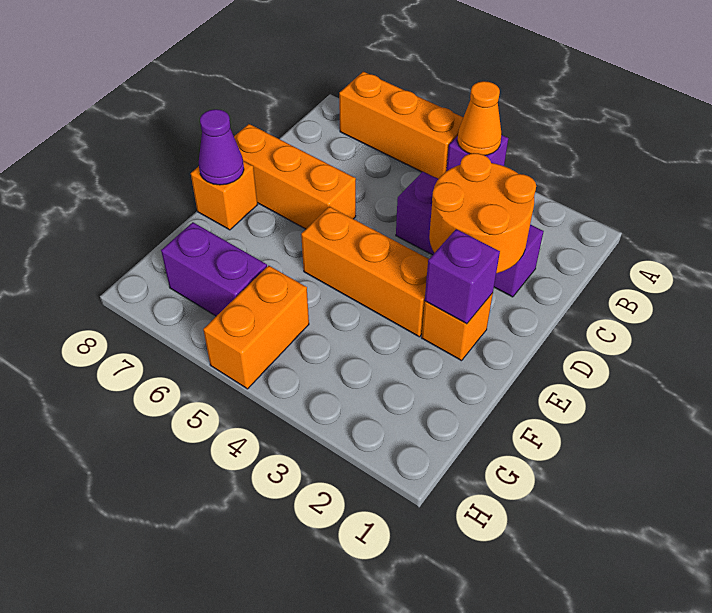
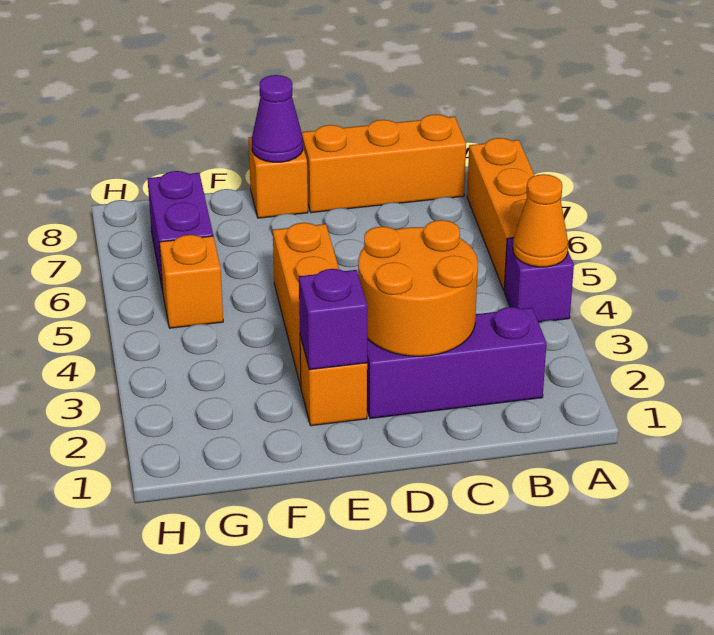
purple 1x3 brick [396,172,544,297] -> purple 1x3 brick turned to [367,307,547,419]
orange 1x3 brick [234,124,356,229] -> orange 1x3 brick turned to [302,114,466,213]
orange 1x2 brick [203,266,309,389] -> orange 1x1 brick [159,235,223,328]

